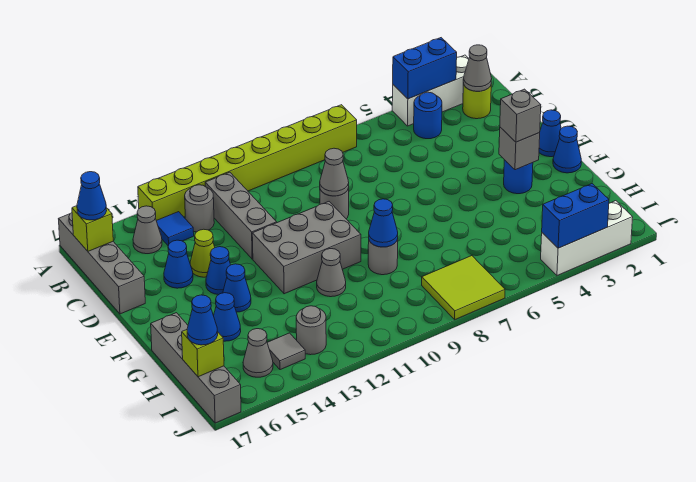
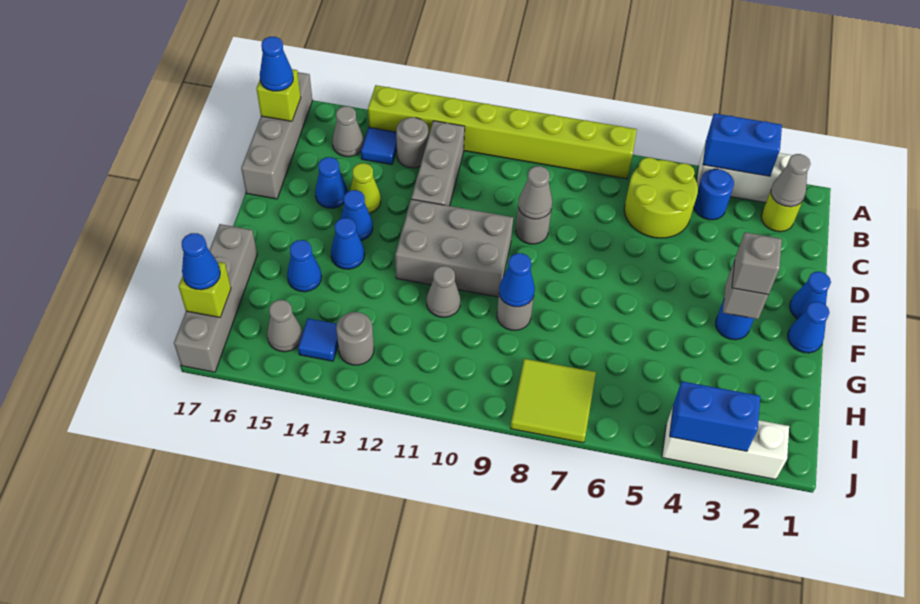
none -> lime 2x2 round brick [624,157,698,238]
grey 1x1 tile [267,333,305,370] -> blue 1x1 tile [298,318,338,361]

